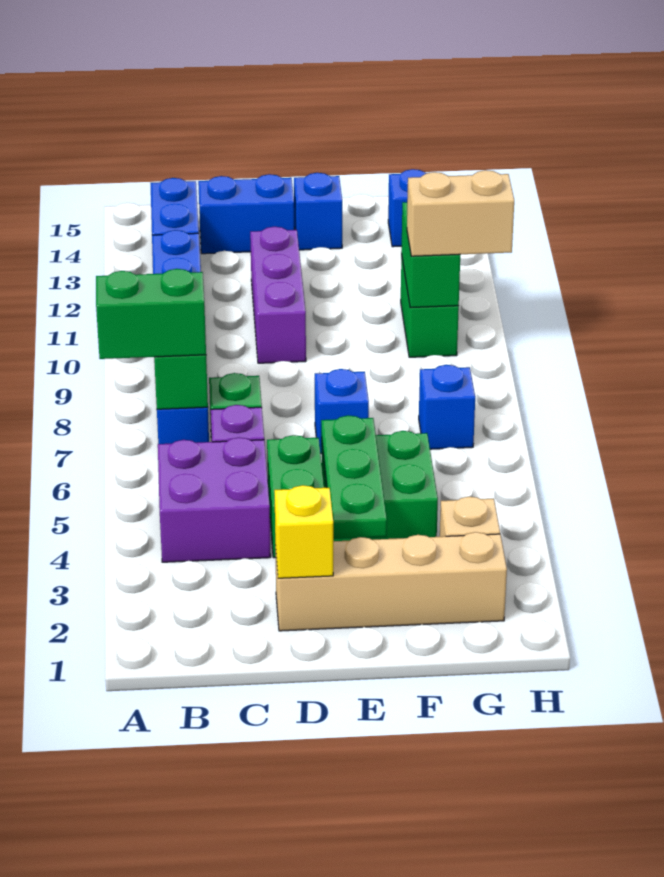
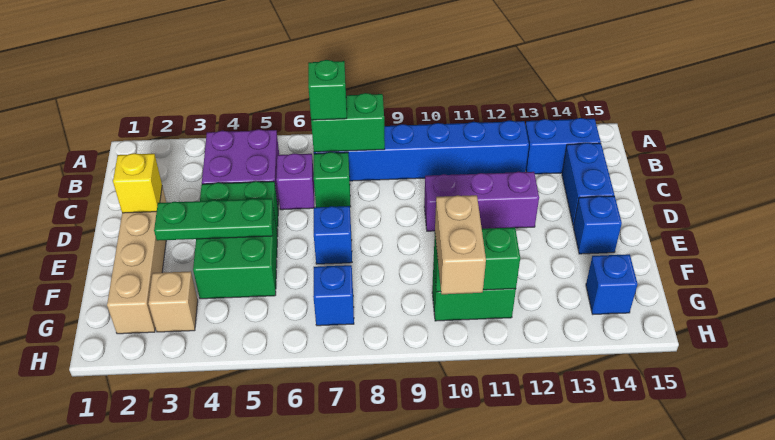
green 1x2 brick [96,269,206,359] -> green 1x1 brick [308,60,347,120]

